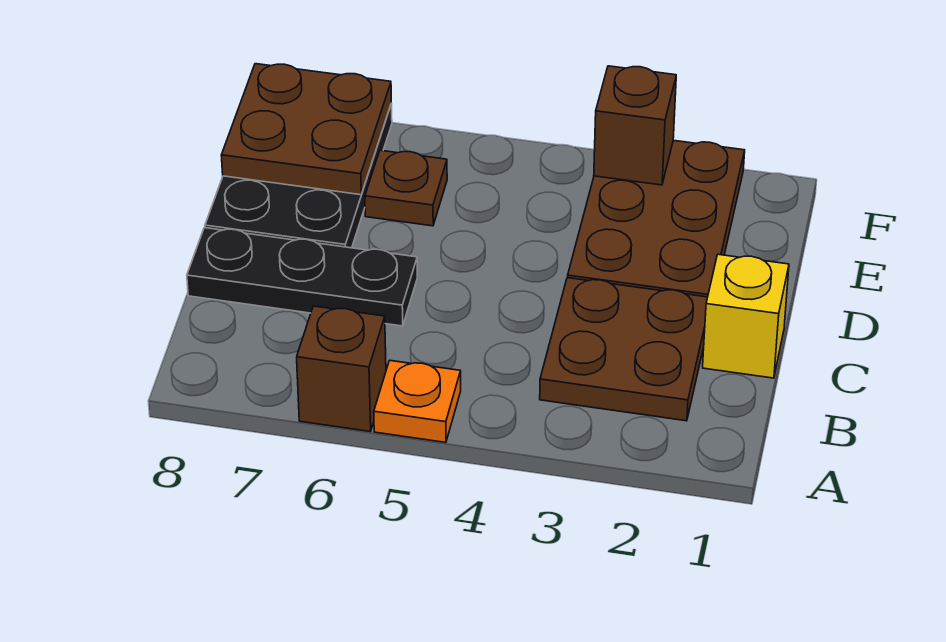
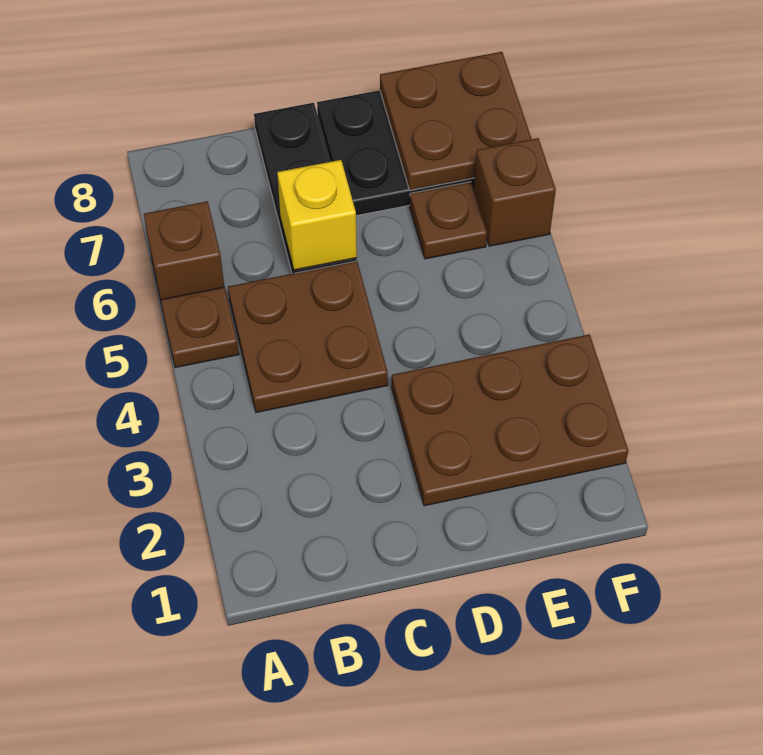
orange 1x1 plate [374,361,461,442] -> brown 1x1 plate [161,287,239,368]
brown 2x2 plate [540,278,708,421] -> brown 2x2 plate moved to [228,261,388,412]
yellow 1x1 brick [703,254,789,378] -> yellow 1x1 brick moved to [277,160,357,270]
brown 1x1 brick [594,66,676,185] -> brown 1x1 brick moved to [474,138,556,246]

